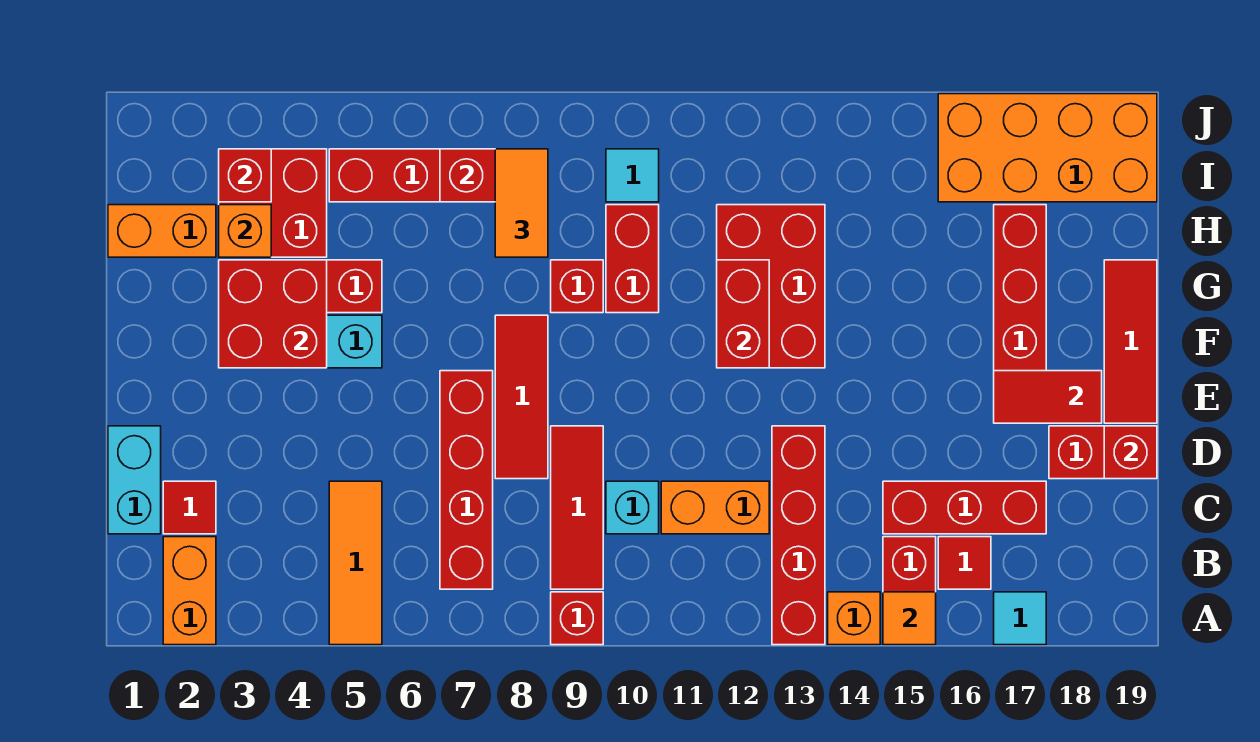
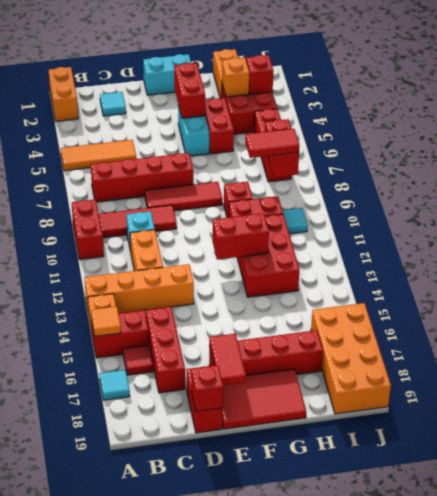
orange 1x2 brick [163,537,216,645] -> orange 1x2 brick turned to [49,67,78,121]
red 1x1 brick [551,592,603,645] -> red 1x2 brick [72,199,104,260]
red 1x4 brick [772,426,825,645] -> orange 1x4 brick [84,264,194,314]
cyan 1x2 brick [108,426,161,534] -> cyan 1x2 brick moved to [143,54,191,95]
red 1x1 tile [163,481,216,534] -> cyan 1x1 tile [100,92,126,116]
red 1x3 tile [1104,260,1157,423] -> red 2x3 tile [223,369,306,429]
red 2x2 brick [219,260,327,368] -> red 1x2 brick [174,63,205,118]
red 2x3 brick [717,205,825,368] -> red 2x3 brick turned to [237,214,300,297]
orange 1x2 tile [495,149,548,257] -> red 1x2 tile [245,129,300,158]

